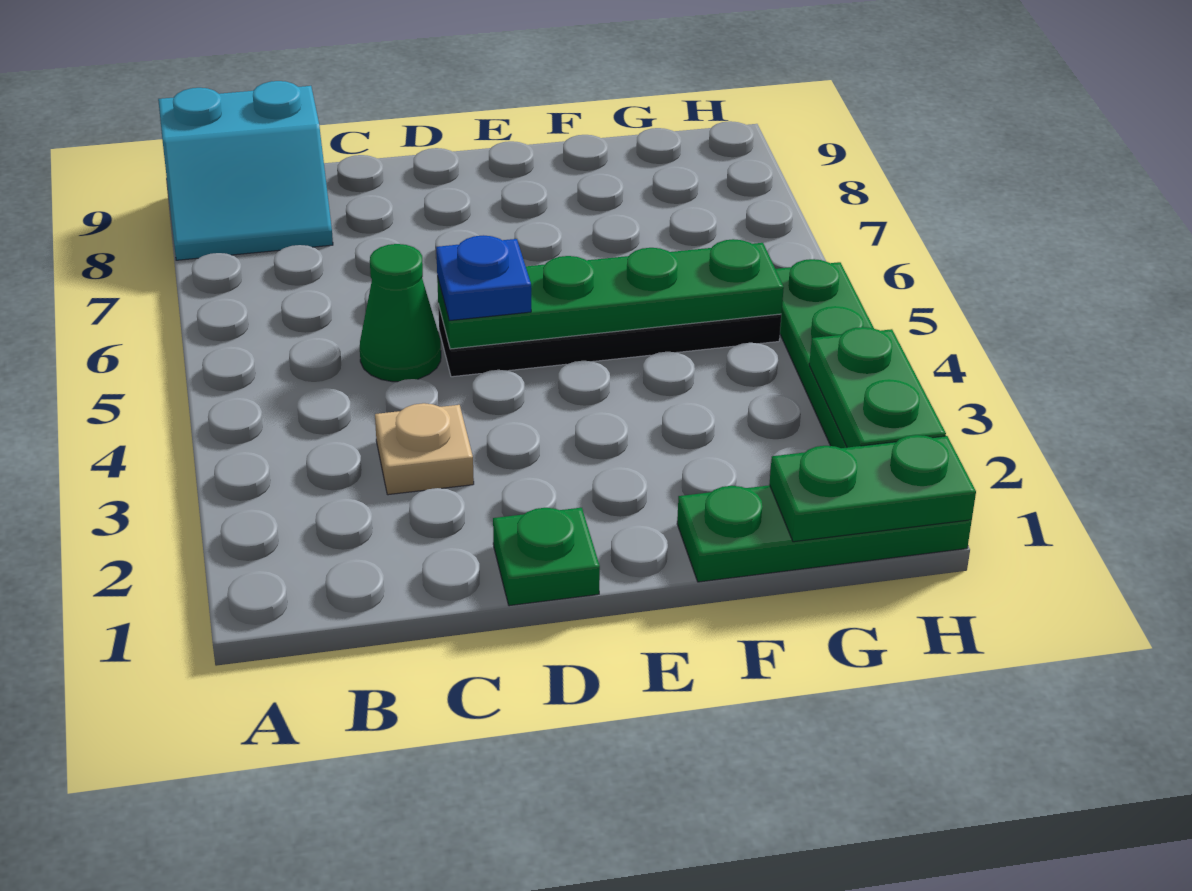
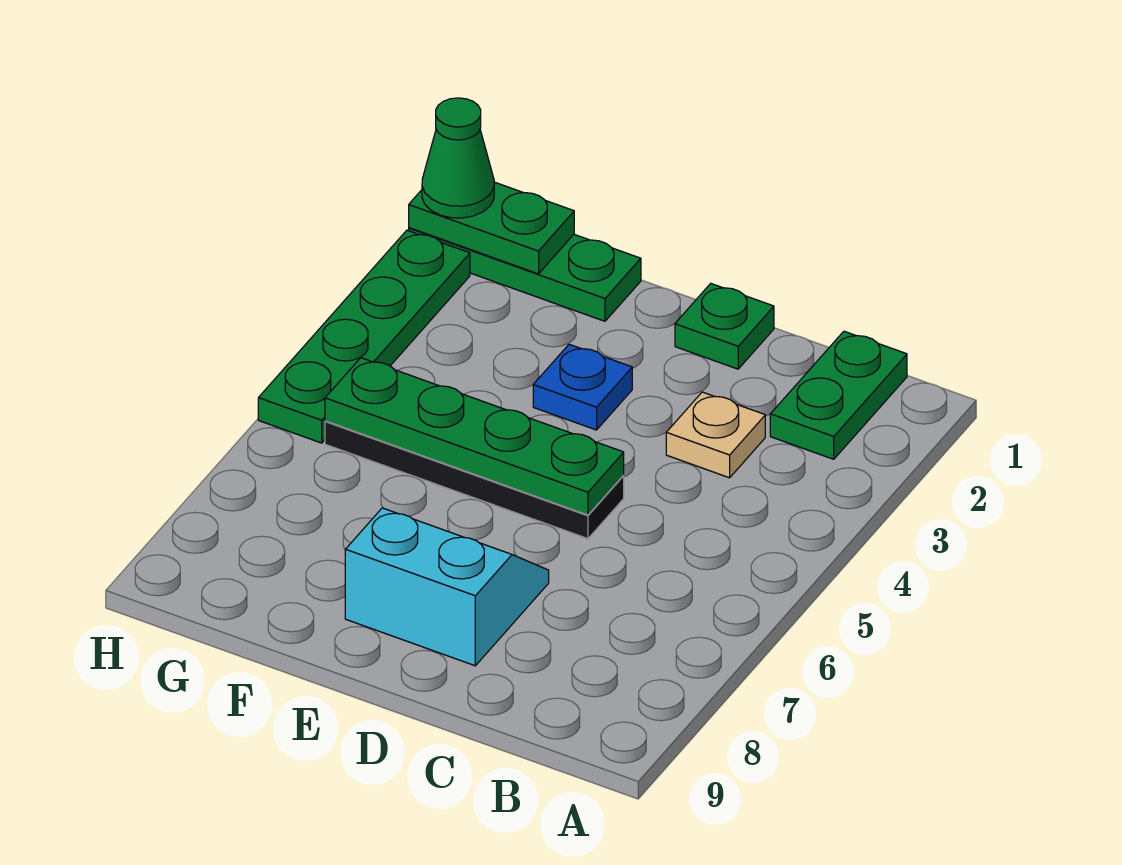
cyan 2x2 slope [158,81,333,260] -> cyan 2x2 slope moved to [345,508,549,666]
green 1x1 cone [360,244,441,382] -> green 1x1 cone moved to [422,98,494,218]
blue 1x1 plate [436,235,531,321] -> blue 1x1 plate moved to [533,344,632,430]
green 1x2 plate [809,327,946,447] -> green 1x2 plate moved to [770,331,907,459]

